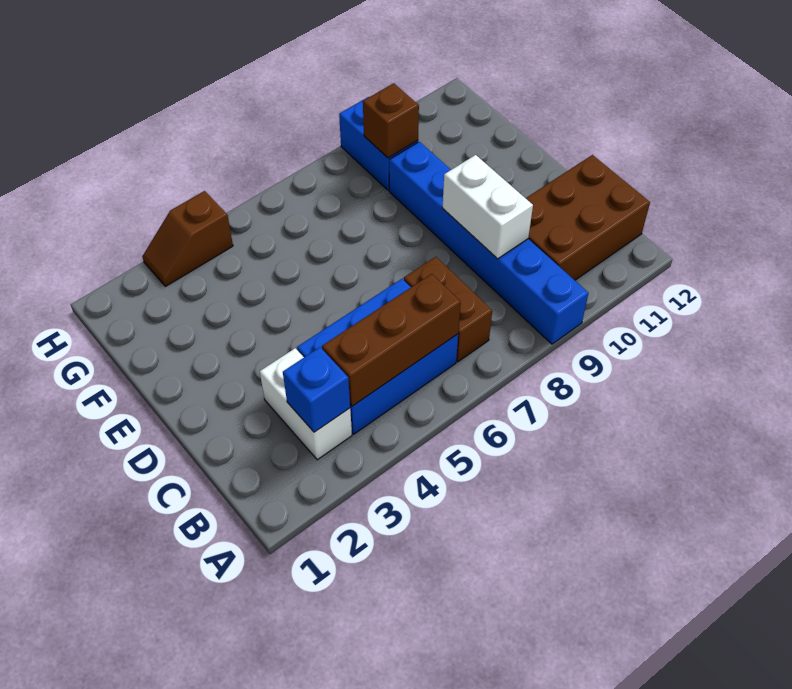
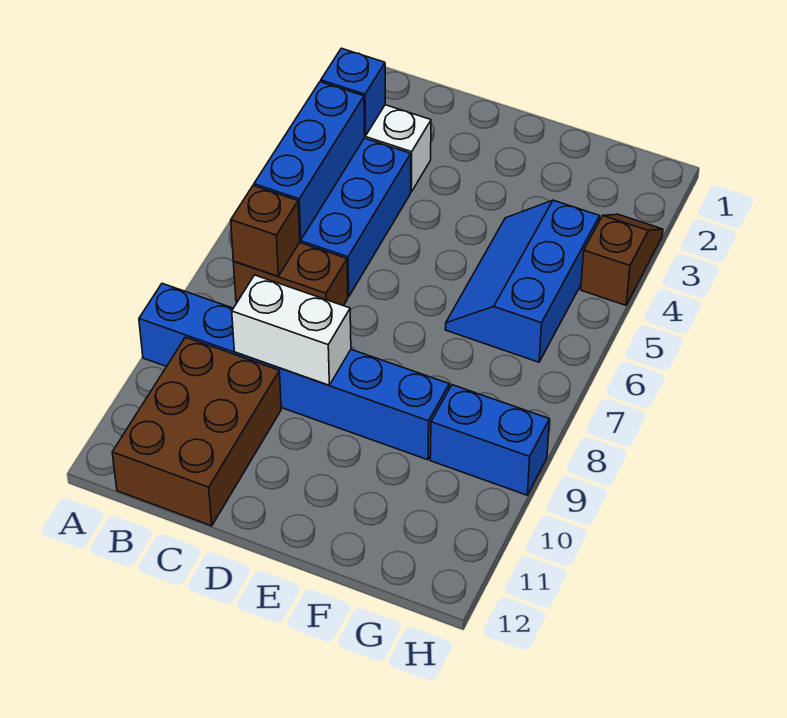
brown 1x3 brick [322,274,461,406] -> blue 1x3 brick [254,82,365,240]
none -> blue 2x3 slope [445,200,600,362]
brown 1x1 brick [363,83,419,158] -> brown 1x1 brick moved to [231,186,300,276]

